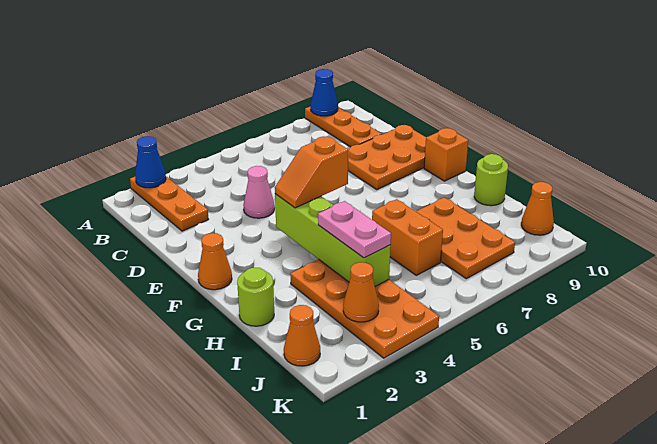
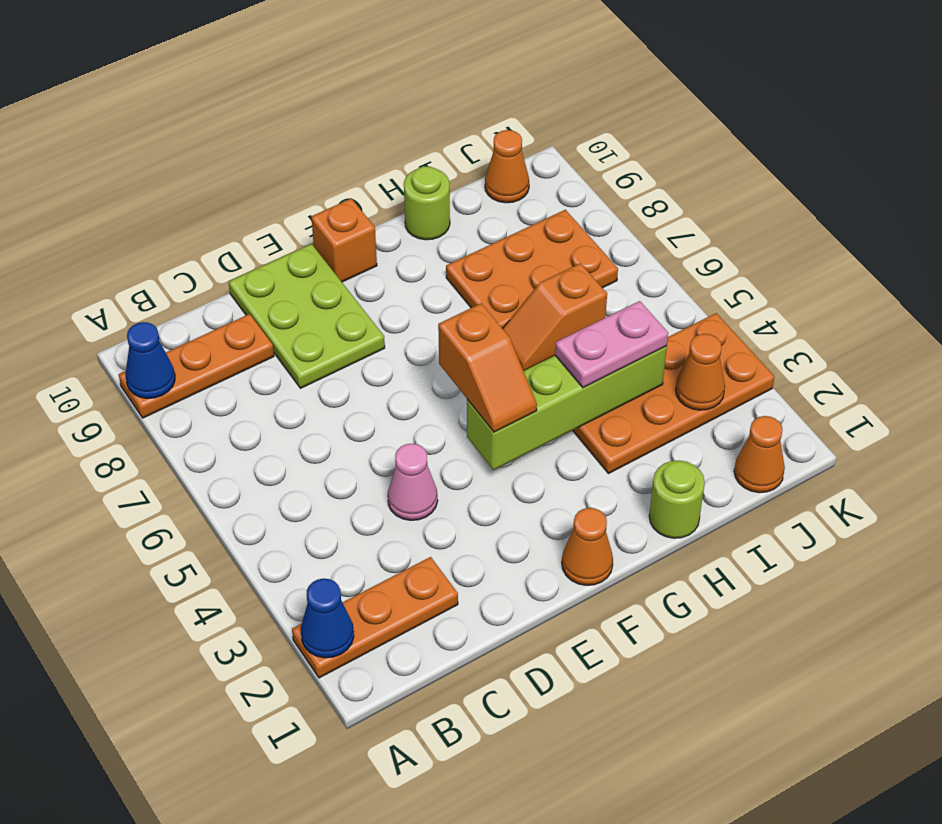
orange 2x3 plate [348,125,426,190] -> lime 2x3 plate [229,244,385,388]
orange 1x2 brick [372,199,443,275] -> orange 1x2 slope [503,263,607,371]

